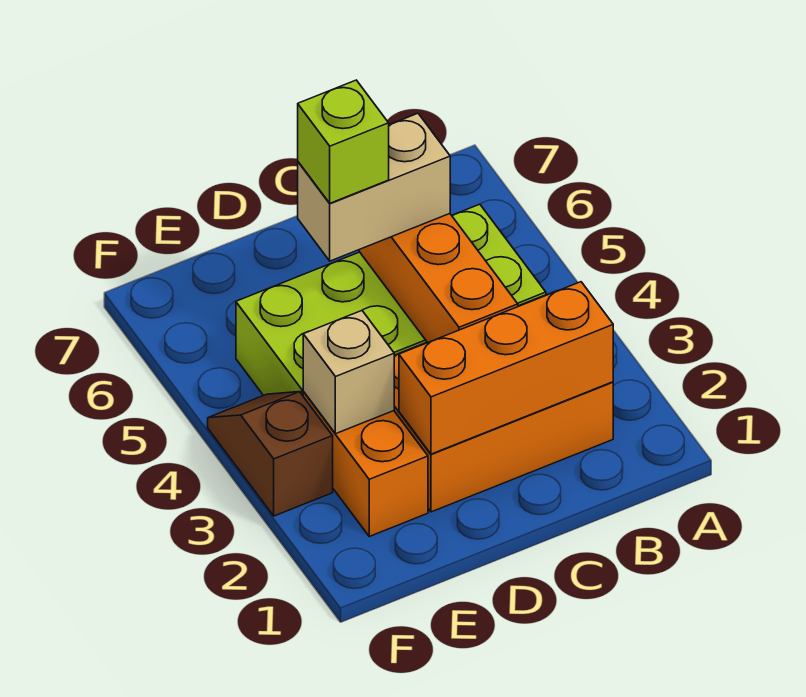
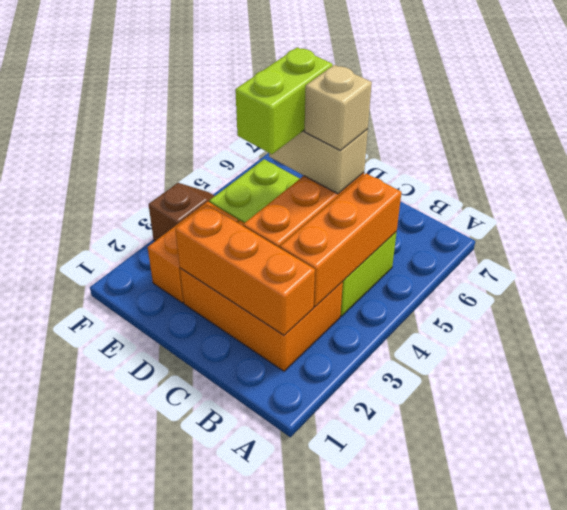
none -> orange 1x3 brick [280,173,401,307]
lime 1x1 brick [298,80,389,203] -> lime 1x2 brick [235,47,333,154]
tan 1x1 brick [303,311,394,434] -> tan 1x1 brick moved to [305,65,372,150]

